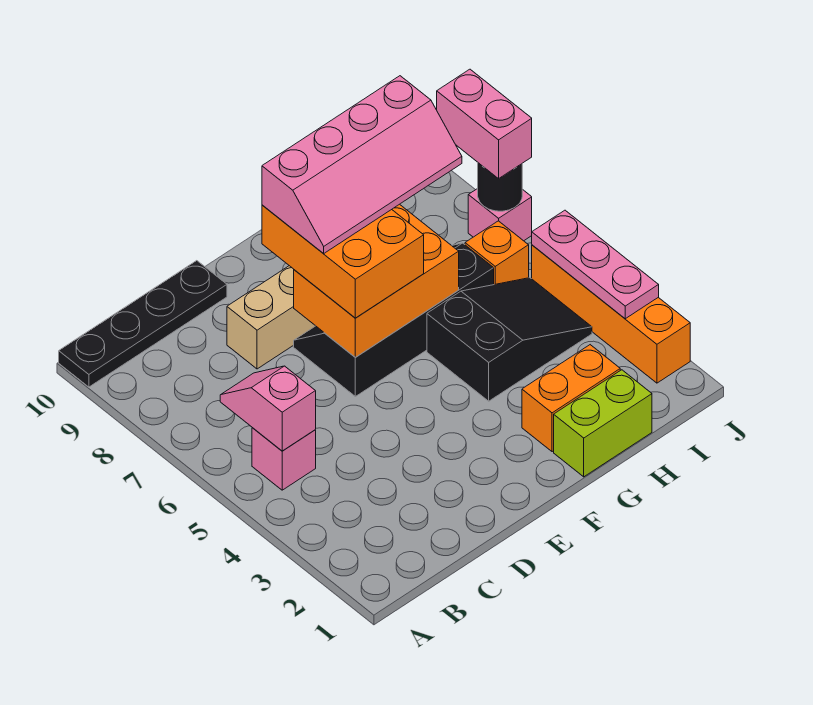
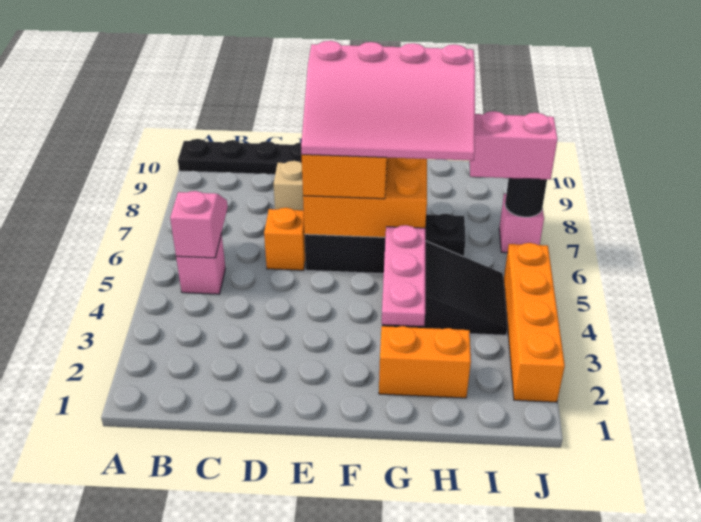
pink 2x4 slope [262,76,462,254] -> pink 3x4 slope [301,41,475,161]
lime 1x2 brick [554,370,652,477] -> none
orange 1x1 brick [465,221,529,285] -> orange 1x1 brick moved to [264,208,305,270]
pink 1x3 plate [532,210,659,319] -> pink 1x3 plate moved to [382,225,425,326]
pink 1x2 brick [437,69,532,179] -> pink 1x2 brick turned to [469,111,558,180]

